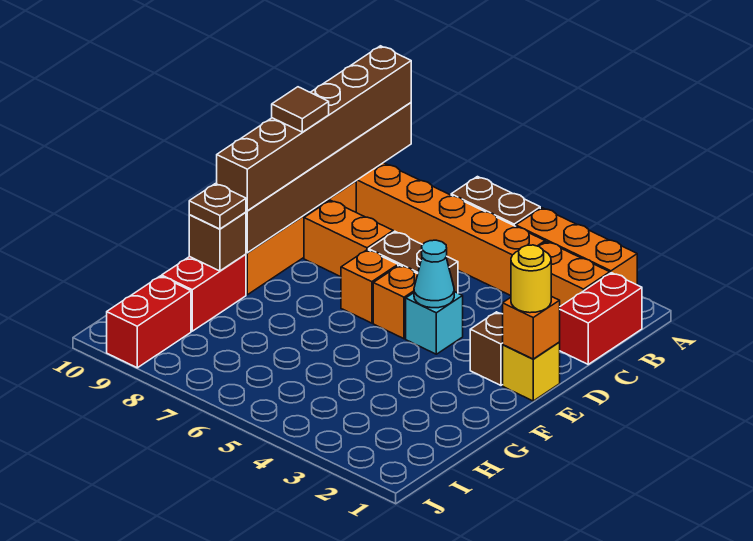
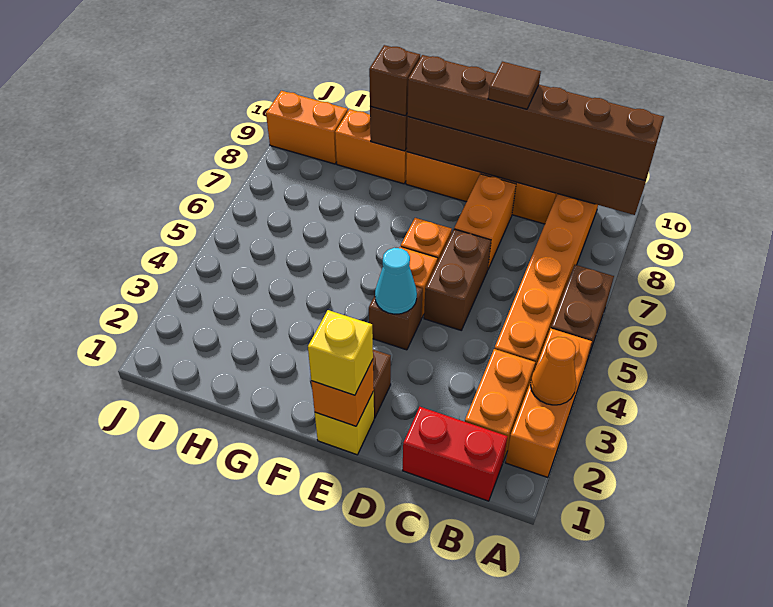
none -> orange 1x1 cone [530,337,576,405]
yellow 1x1 round brick [511,245,551,313] -> yellow 1x1 brick [308,310,373,395]
cyan 1x1 brick [406,292,463,354] -> brown 1x1 brick [369,287,423,350]
red 1x2 brick [162,254,246,331] -> orange 1x2 brick [335,109,407,184]
brown 1x1 plate [189,184,246,229] -> brown 1x1 brick [369,45,420,116]
red 1x2 brick [107,276,191,368] -> orange 1x2 brick [266,91,348,164]

